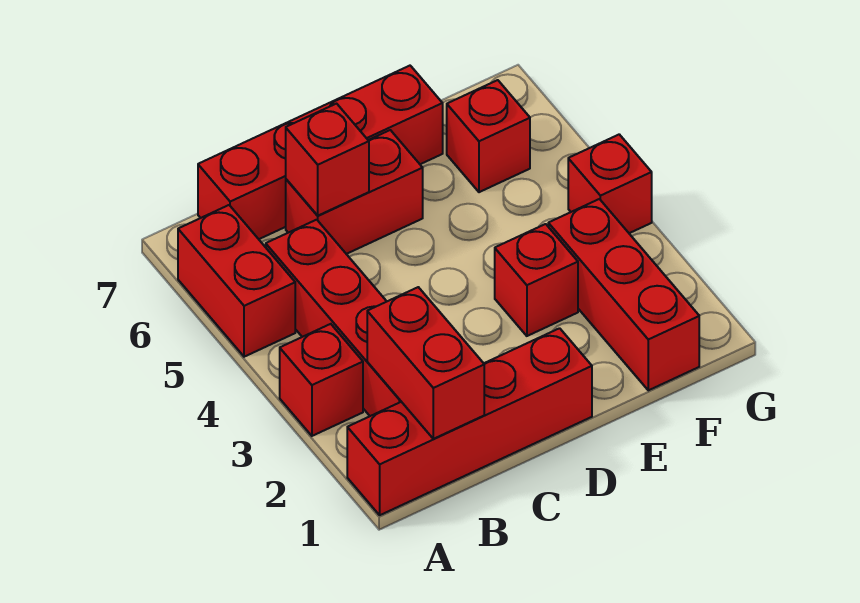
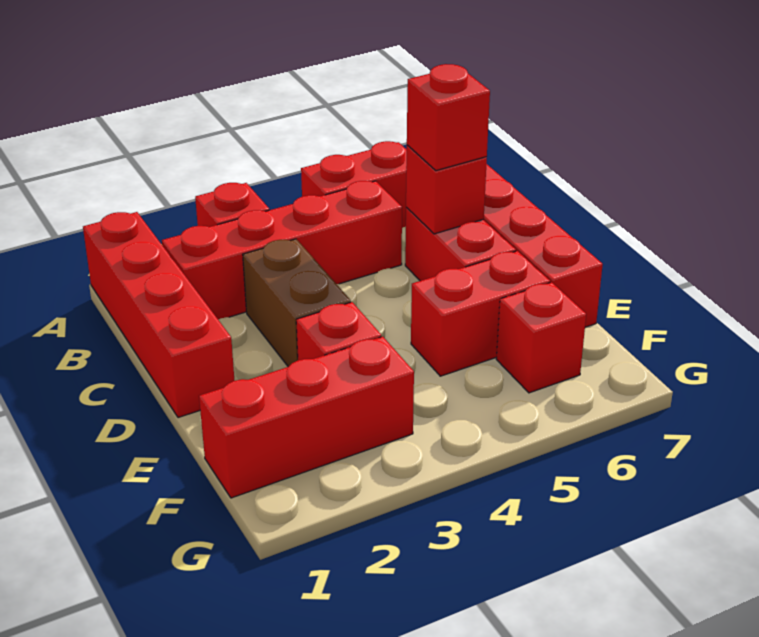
red 1x2 brick [367,287,484,439] -> red 1x2 brick moved to [411,251,550,376]
none -> brown 1x2 brick [243,239,351,366]
red 1x1 brick [568,134,652,233] -> red 1x1 brick moved to [407,64,490,171]

